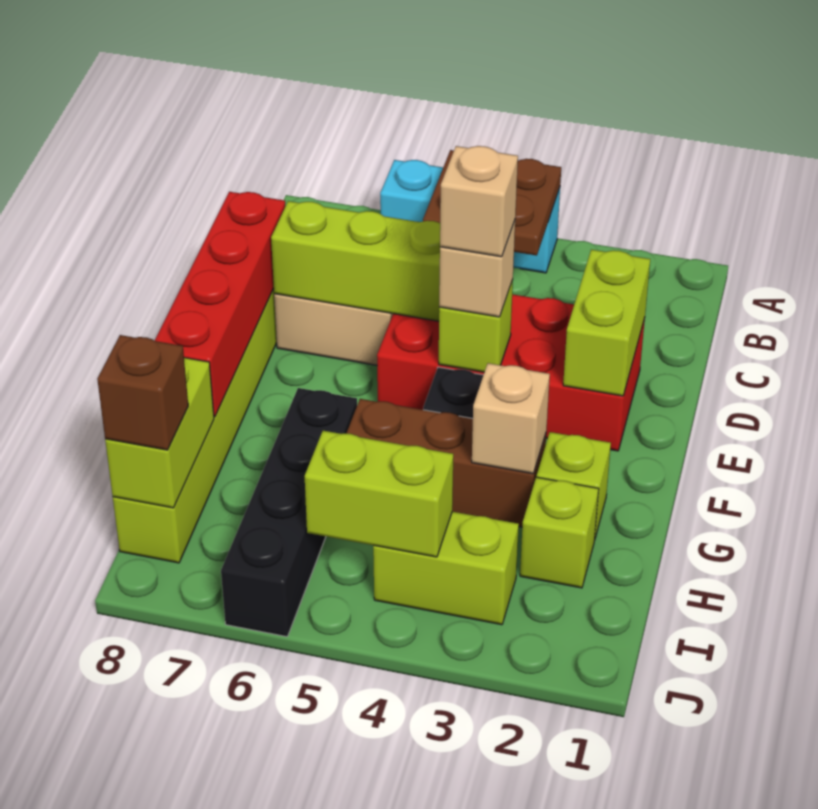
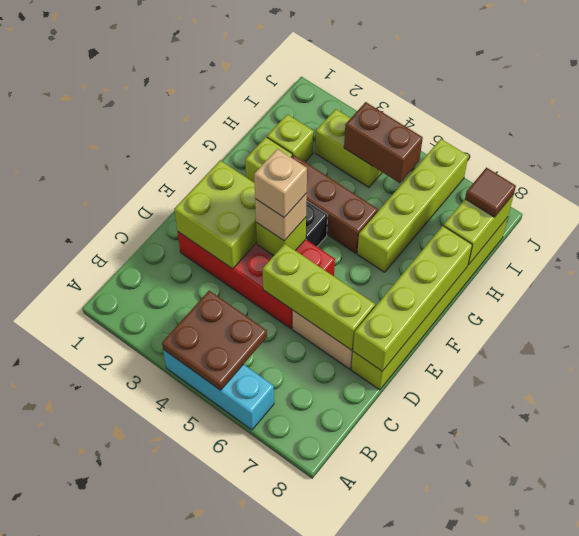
lime 1x2 brick [563,250,650,396] -> lime 2x2 brick [175,160,257,269]
red 1x4 brick [155,192,285,417] -> lime 1x4 brick [353,226,472,371]
tan 1x1 brick [472,363,550,474] -> none
black 1x4 brick [221,388,357,637] -> lime 1x4 brick [357,139,468,272]
lime 1x2 brick [305,431,453,557] -> brown 1x2 brick [344,102,423,183]
brown 1x1 brick [97,335,188,450] -> brown 1x1 tile [465,168,516,217]

